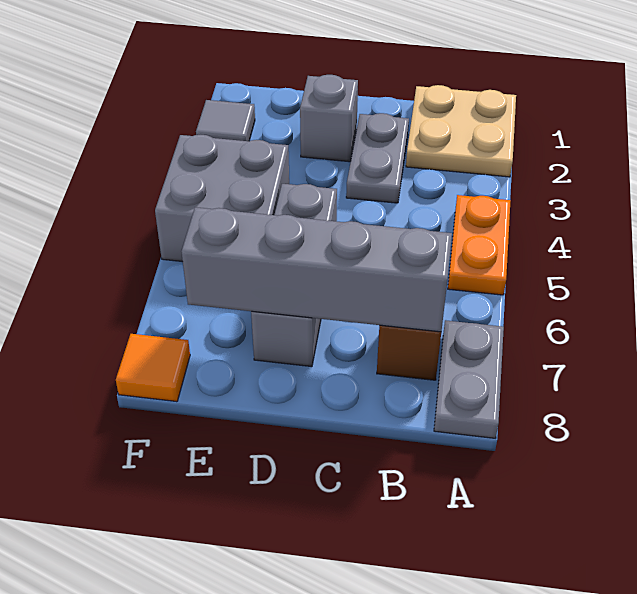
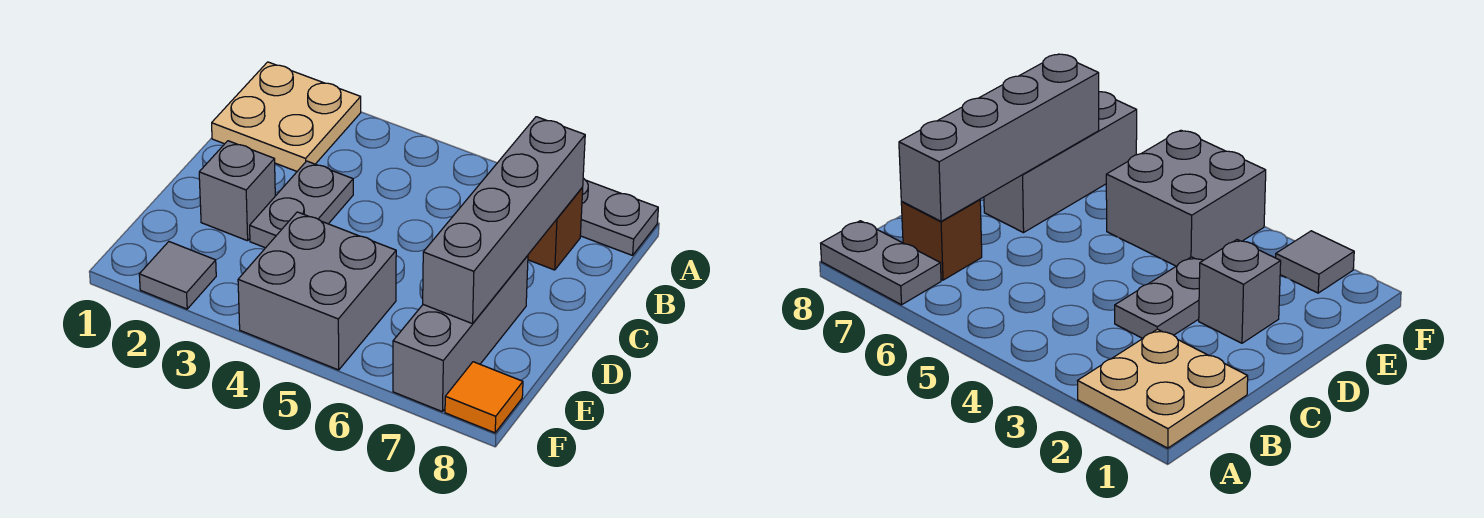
orange 1x2 plate [448,195,511,295] -> none
grey 1x2 plate [346,113,409,203] -> grey 1x2 plate turned to [250,161,353,248]
grey 1x3 brick [251,184,337,367] -> grey 1x3 brick turned to [393,256,528,412]

